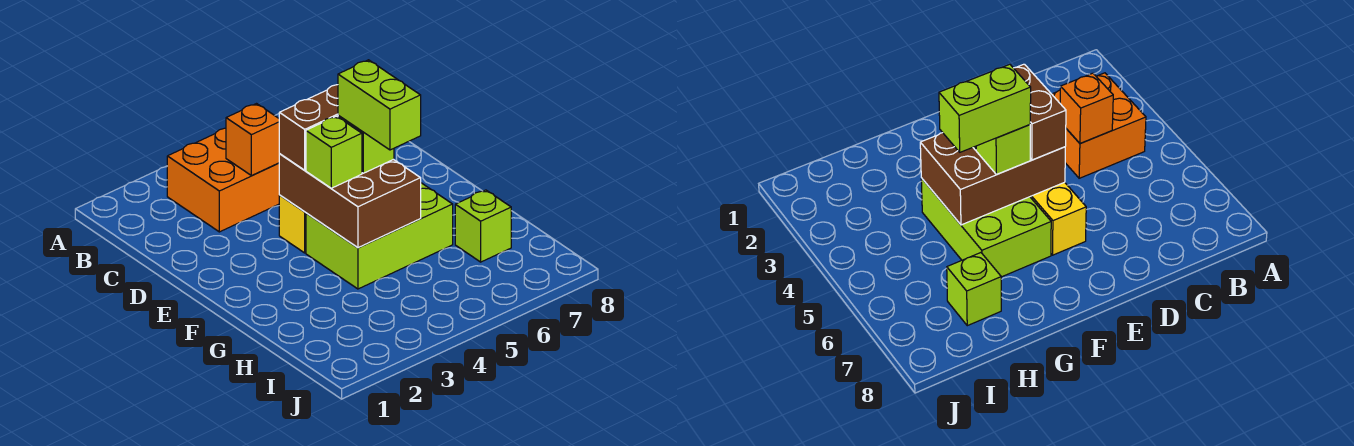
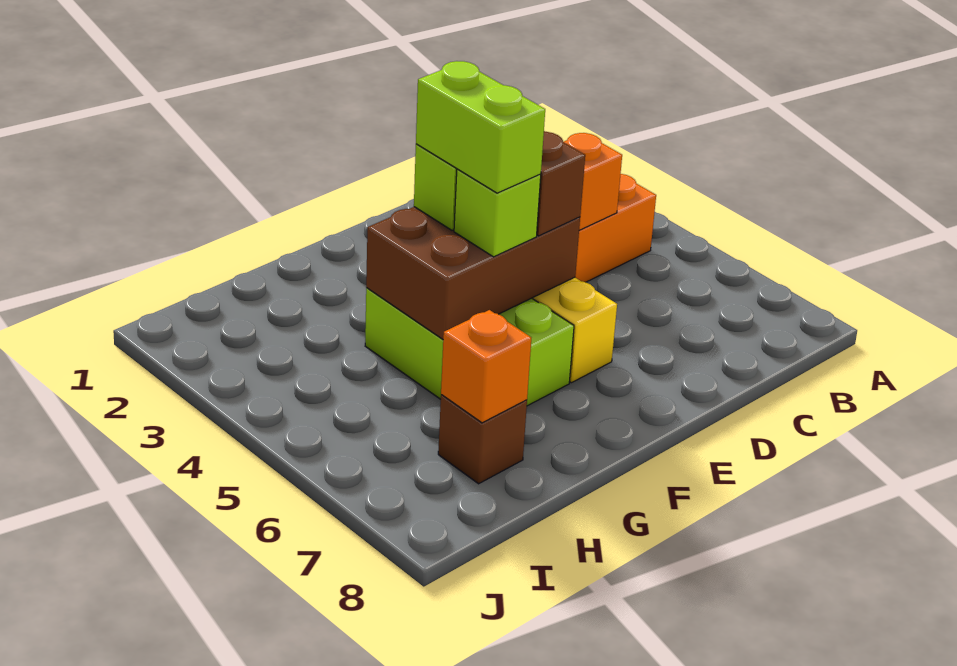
lime 1x2 brick [338,60,421,150] -> lime 1x2 brick turned to [416,61,545,193]
lime 1x1 brick [455,190,511,262] -> brown 1x1 brick [438,395,527,484]
none -> orange 1x1 brick [441,310,531,423]

